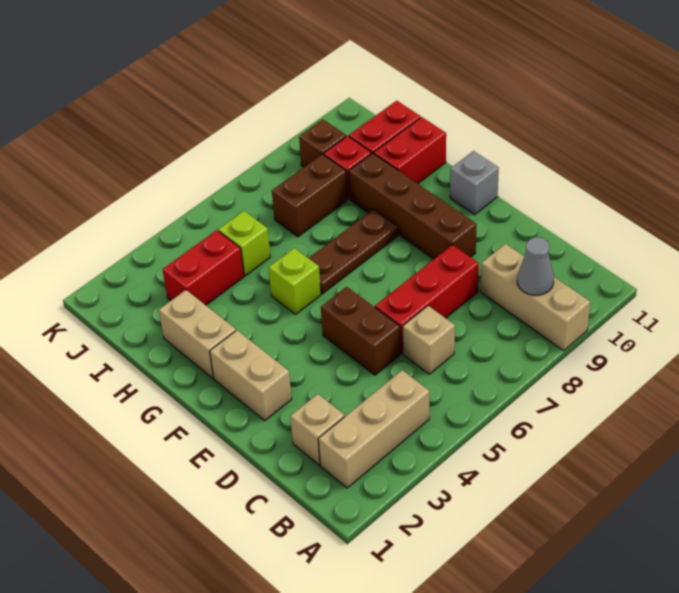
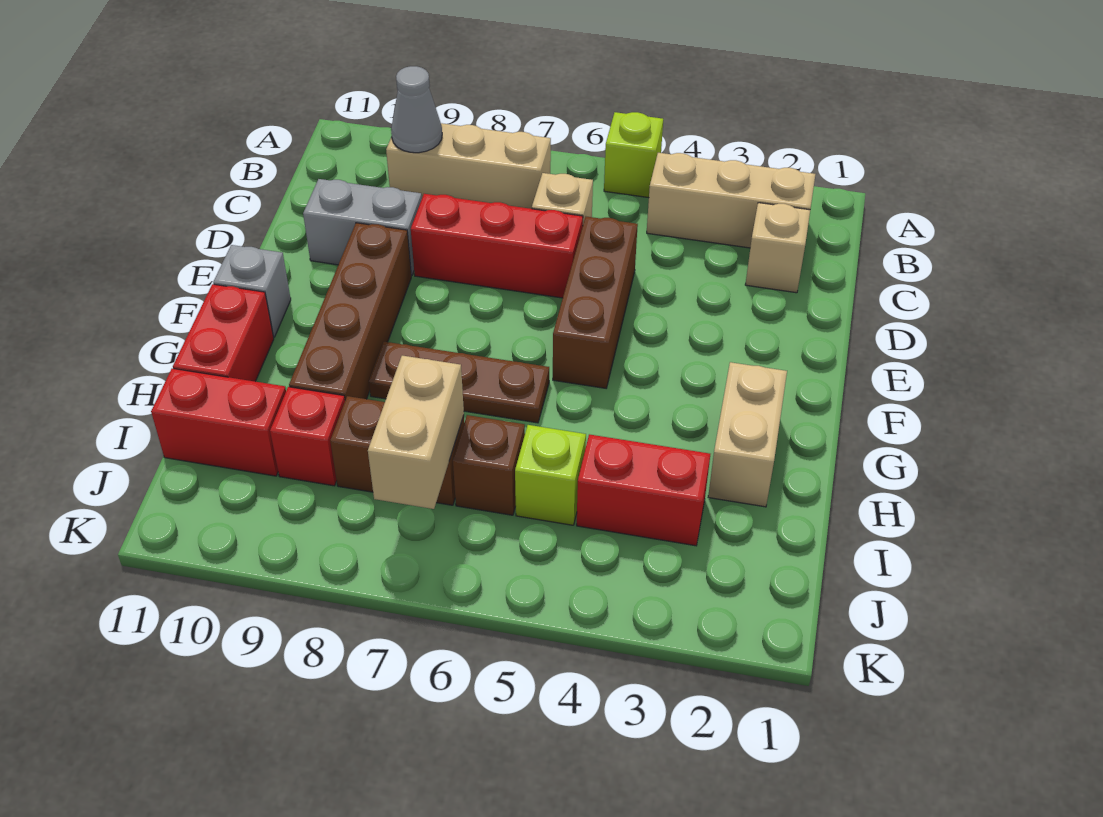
tan 1x3 brick [480,244,590,351] -> tan 1x3 brick turned to [386,123,551,209]
brown 1x2 brick [321,287,400,375] -> brown 1x3 brick [553,217,638,388]
none -> grey 1x2 brick [303,179,422,276]
tan 1x2 brick [210,330,292,421] -> tan 1x2 brick moved to [368,356,464,509]
lime 1x1 brick [268,248,321,314] -> lime 1x1 brick moved to [604,112,663,198]
red 1x2 brick [374,117,446,184] -> red 1x2 brick turned to [173,284,274,382]
brown 1x1 brick [299,119,346,167] -> brown 1x1 brick moved to [453,415,525,515]

